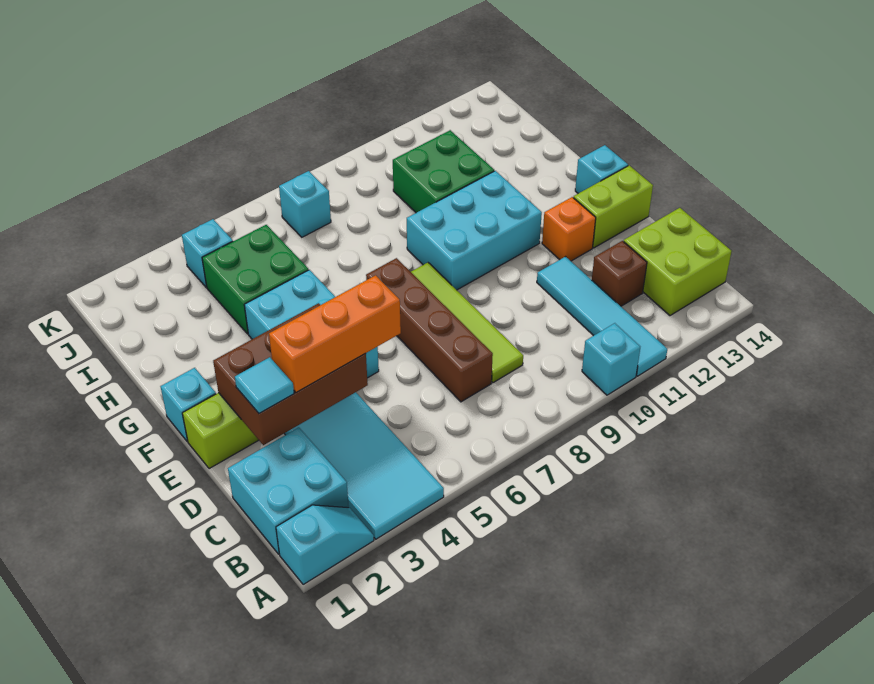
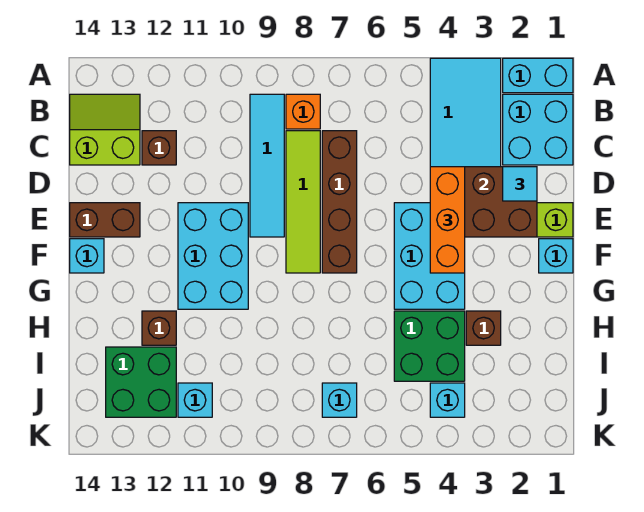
cyan 1x2 slope [276,505,374,585] -> cyan 1x2 brick [503,58,573,93]
cyan 1x1 brick [582,323,640,395] -> cyan 1x1 brick moved to [178,383,212,417]
cyan 1x4 tile [537,256,667,376] -> cyan 1x4 tile moved to [250,94,284,237]
lime 2x2 brick [624,208,732,316] -> lime 2x2 slope [70,94,140,165]
orange 1x3 brick [269,275,401,393] -> orange 1x3 brick turned to [430,167,465,273]
orange 1x1 brick [542,197,596,261] -> orange 1x1 brick moved to [286,94,320,129]
lime 1x2 brick [573,165,653,248] -> brown 1x2 brick [70,203,140,237]
cyan 2x3 brick [407,171,542,290] -> cyan 2x3 brick turned to [178,203,248,309]
none -> brown 1x1 brick [466,311,501,345]
green 2x2 brick [393,130,494,213] -> green 2x2 brick moved to [106,347,176,417]
none -> brown 1x1 brick [142,311,176,345]

